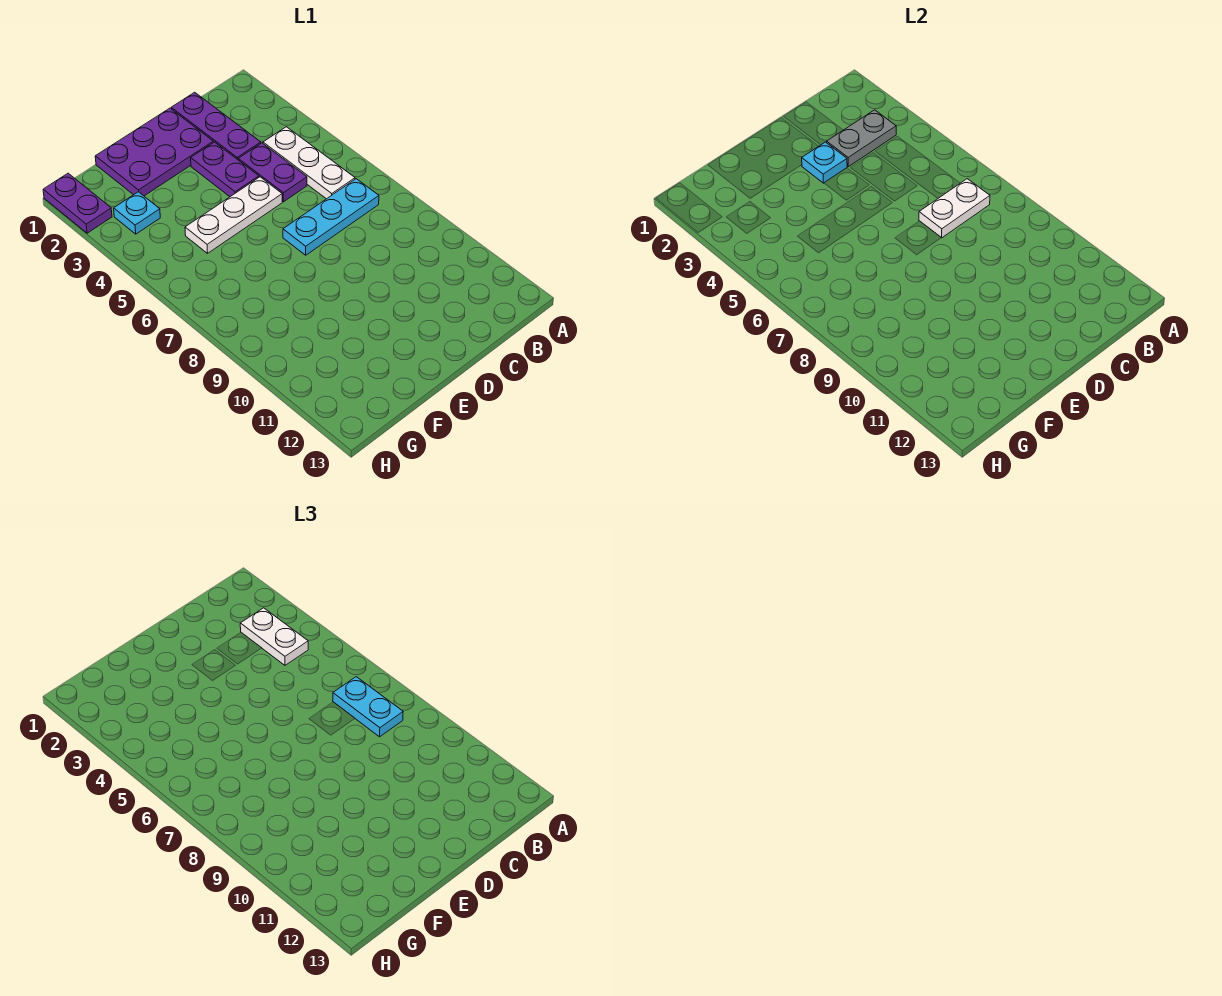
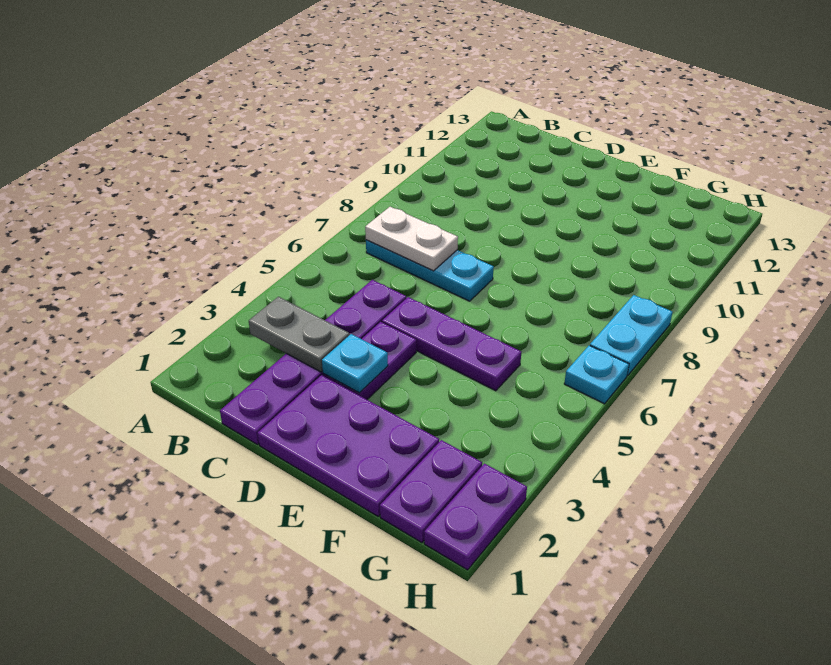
white 1x2 plate [240,608,308,665] -> none
white 1x3 plate [263,127,355,199] -> none
cyan 1x2 plate [333,677,403,737] -> cyan 1x2 plate moved to [590,295,673,376]
white 1x3 plate [185,177,282,253] -> purple 1x3 plate [382,297,521,391]
none -> purple 1x2 plate [380,440,482,543]
cyan 1x1 plate [114,192,160,234] -> cyan 1x1 plate moved to [564,345,629,404]

